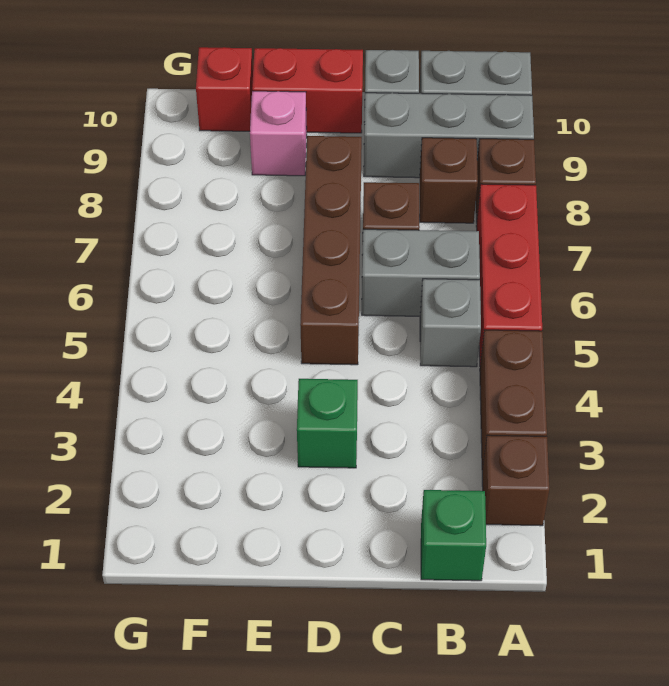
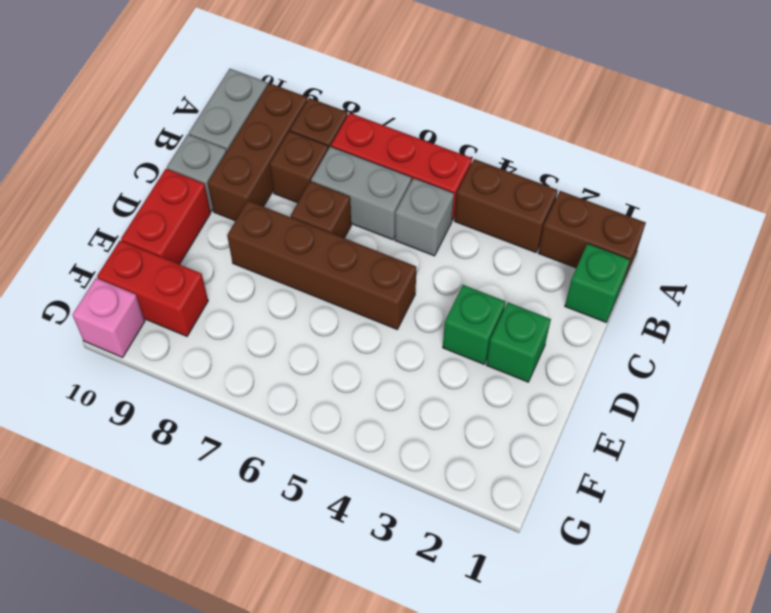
brown 1x1 brick [482,435,549,526] -> brown 1x2 brick [538,191,646,282]
grey 1x3 brick [364,93,534,178] -> brown 1x3 brick [208,83,307,221]
grey 1x2 brick [362,229,480,316] -> grey 1x2 brick turned to [311,147,412,240]
none -> green 1x1 brick [486,302,551,382]
pink 1x1 brick [250,91,307,176] -> pink 1x1 brick moved to [72,278,145,357]
red 1x1 brick [196,47,253,131] -> red 1x2 brick [97,241,208,336]

